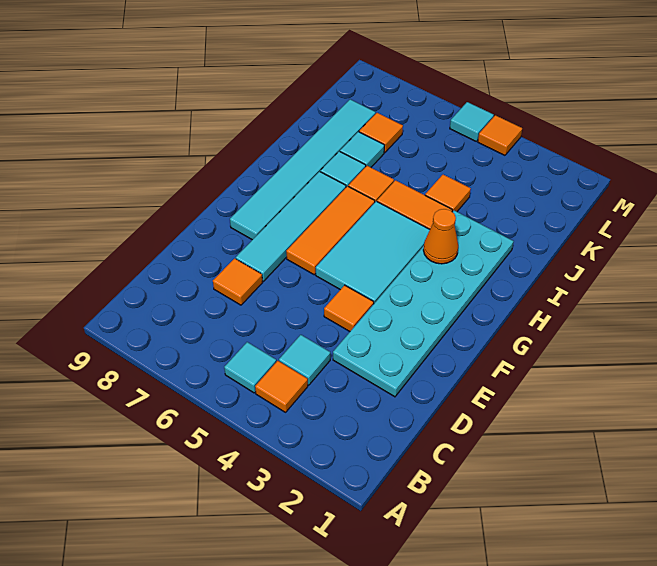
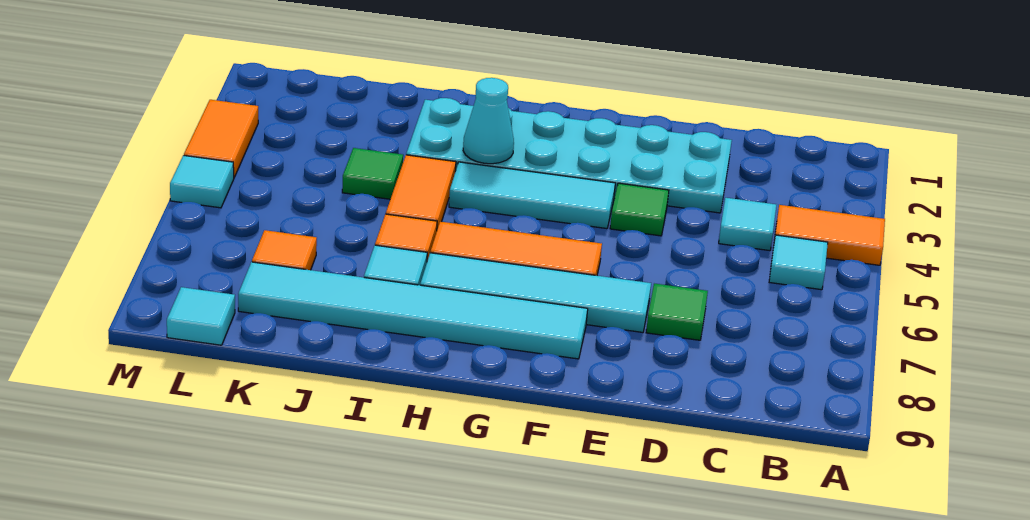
orange 1x1 tile [255,361,308,412] -> orange 1x2 tile [774,205,885,265]
orange 1x1 tile [213,258,263,305] -> green 1x1 tile [646,284,708,340]
orange 1x1 tile [324,285,374,331] -> green 1x1 tile [610,183,669,236]
cyan 2x3 tile [316,201,430,303] -> cyan 1x3 tile [449,162,615,229]
orange 1x1 cone [423,209,458,264] -> cyan 1x1 cone [463,78,514,164]
orange 1x1 tile [425,175,471,212] -> green 1x1 tile [342,148,403,199]
cyan 1x1 tile [340,132,384,167] -> cyan 1x1 tile moved to [167,287,235,345]
orange 1x1 tile [478,115,522,155] -> orange 1x2 tile [184,100,258,177]

